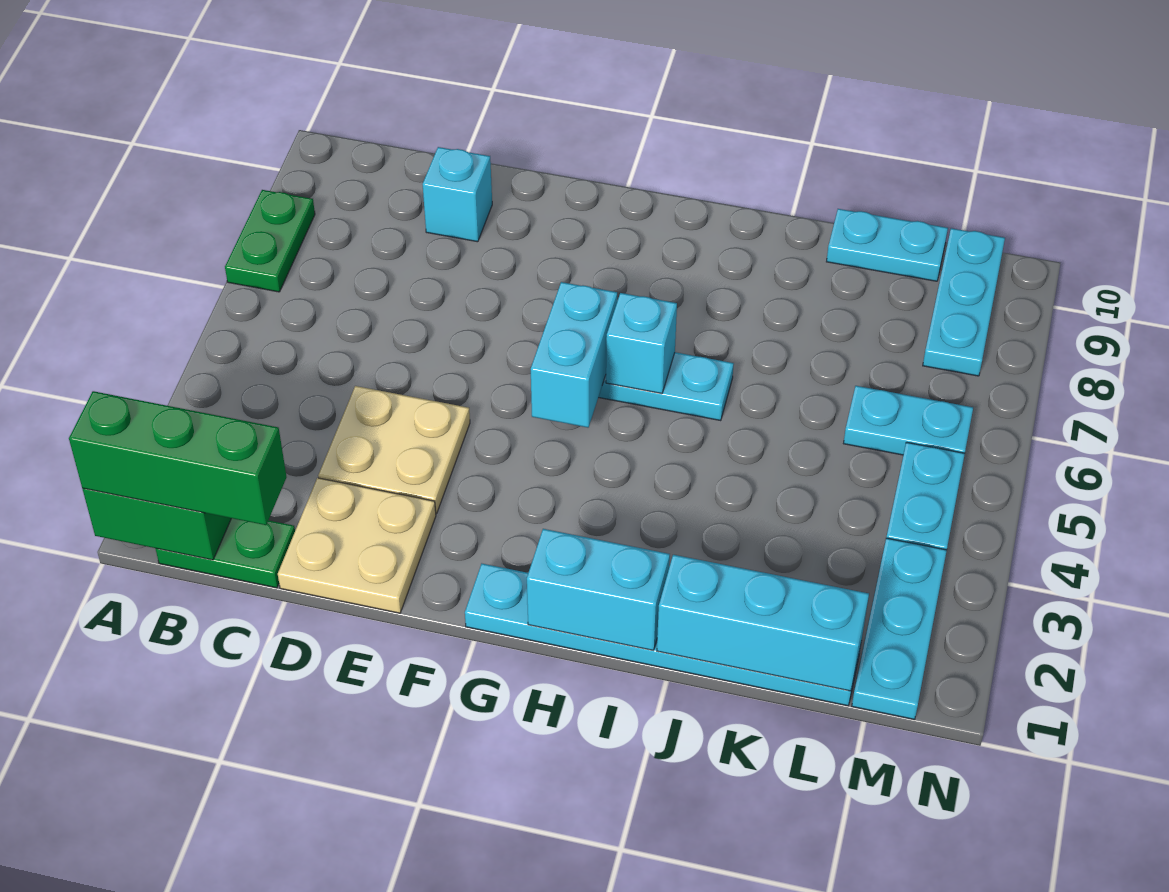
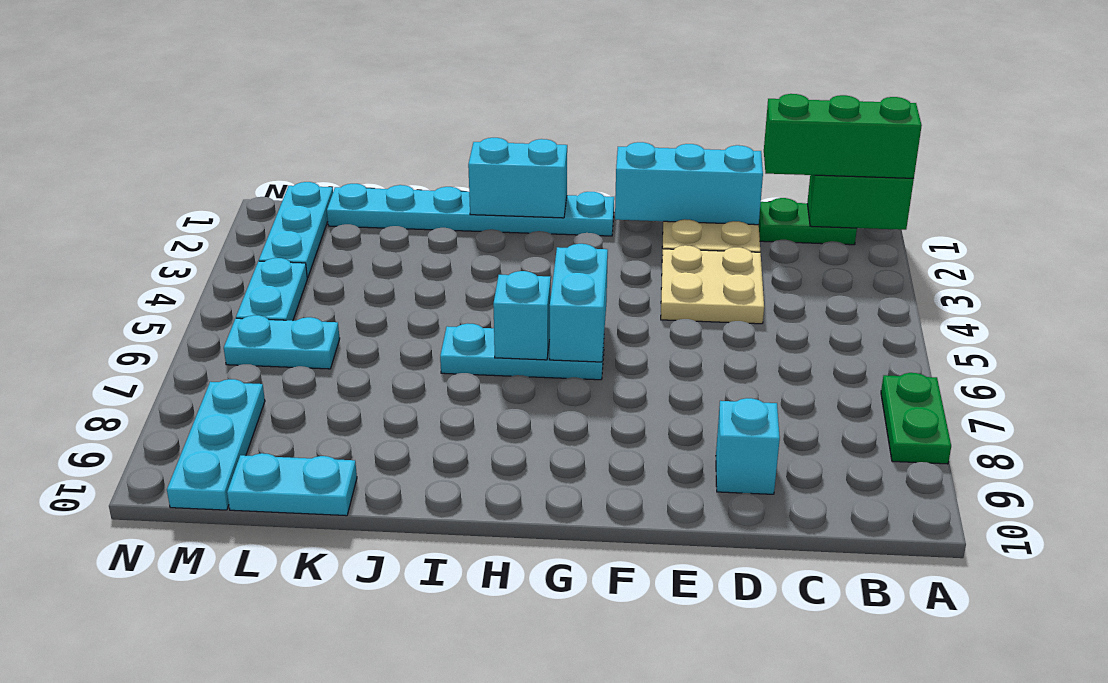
cyan 1x3 brick [657,555,869,691] -> cyan 1x3 brick moved to [615,142,763,225]

